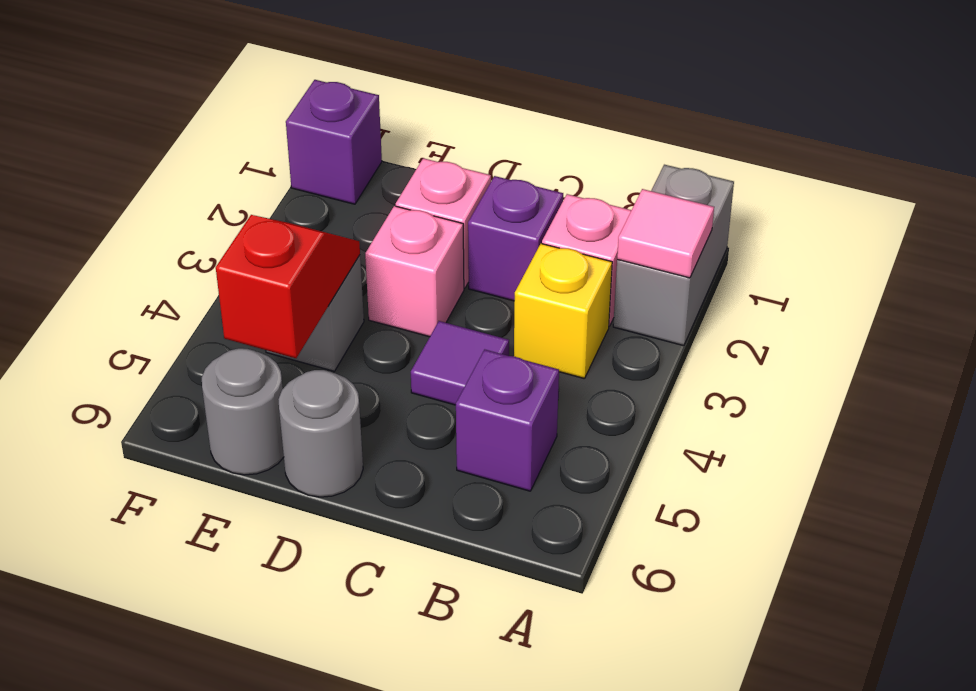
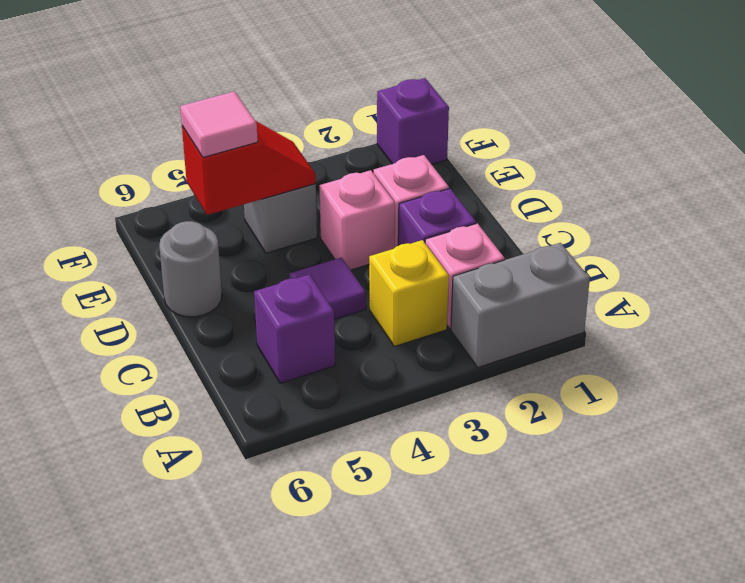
pink 1x1 tile [617,189,714,278] -> pink 1x1 tile moved to [180,91,258,157]
grey 1x1 round brick [202,348,284,475] -> none

